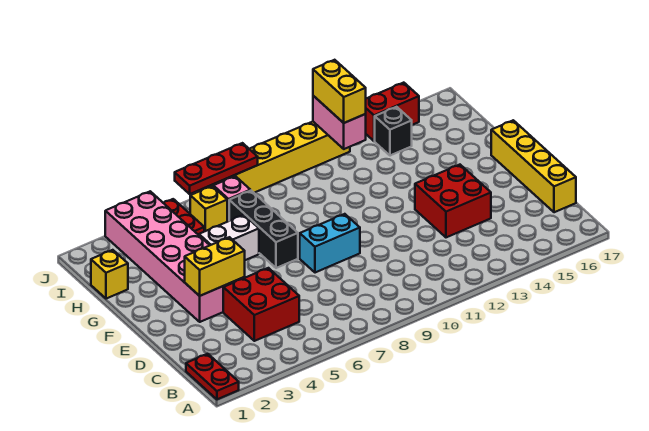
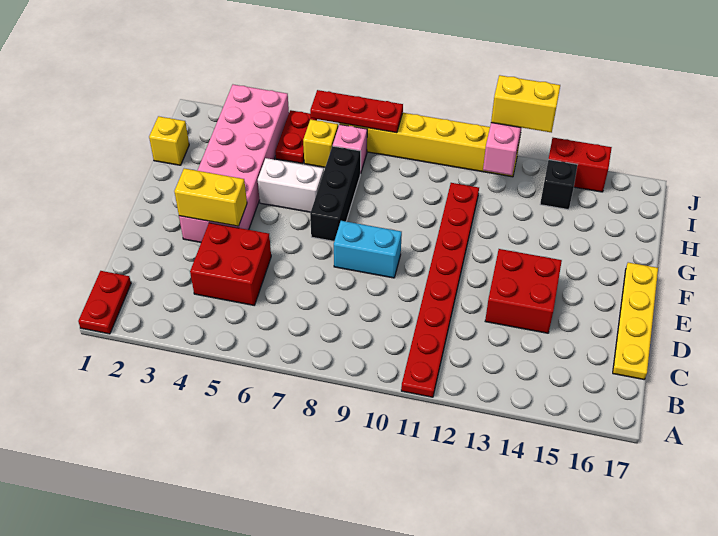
none -> red 1x8 plate [401,183,479,397]
yellow 1x4 brick [491,120,576,212] -> yellow 1x4 plate [613,262,658,380]
yellow 1x2 brick [313,60,366,123] -> yellow 1x2 brick turned to [491,75,560,133]

